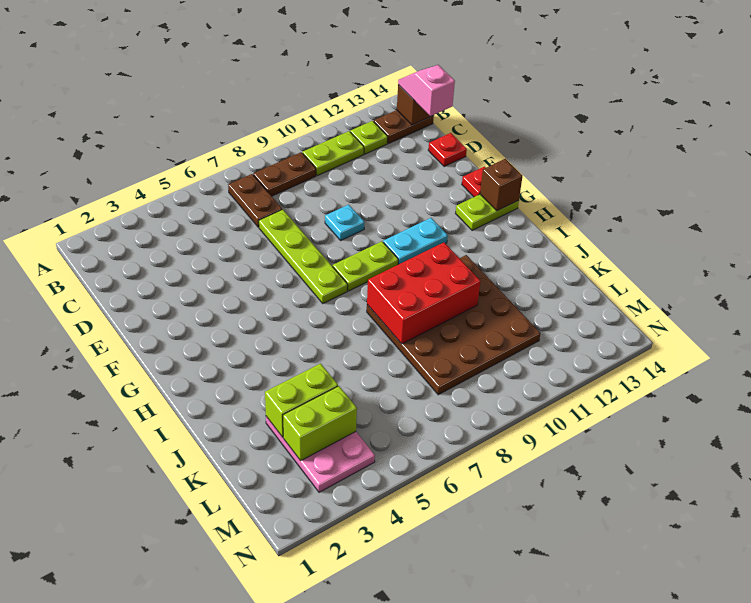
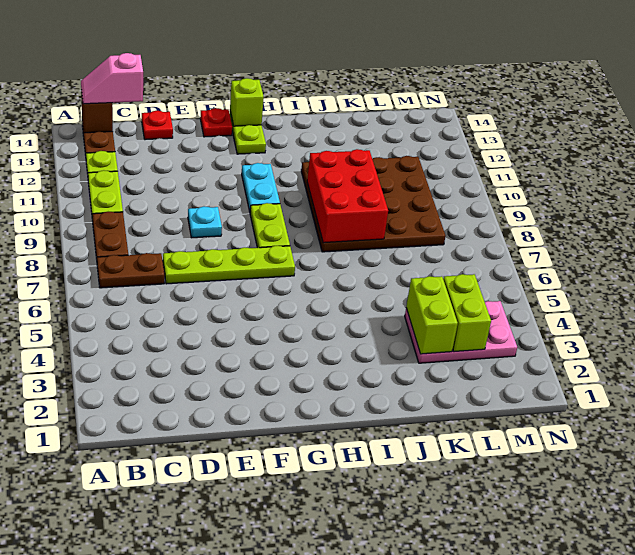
brown 1x1 brick [480,159,522,211] -> lime 1x1 brick [230,78,264,126]

